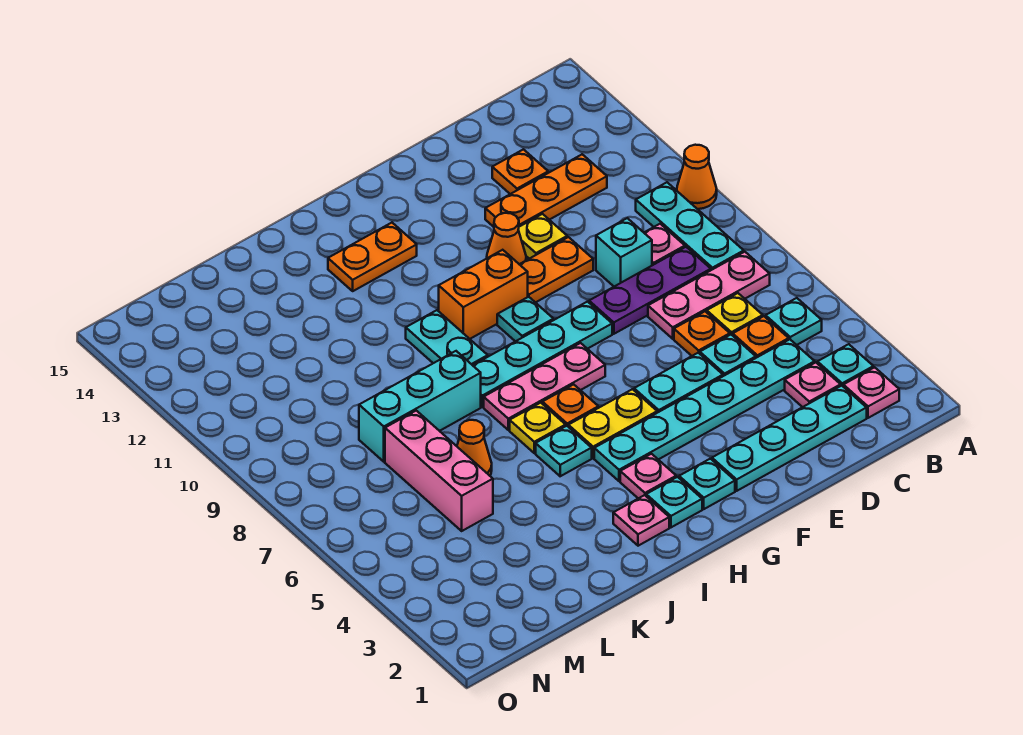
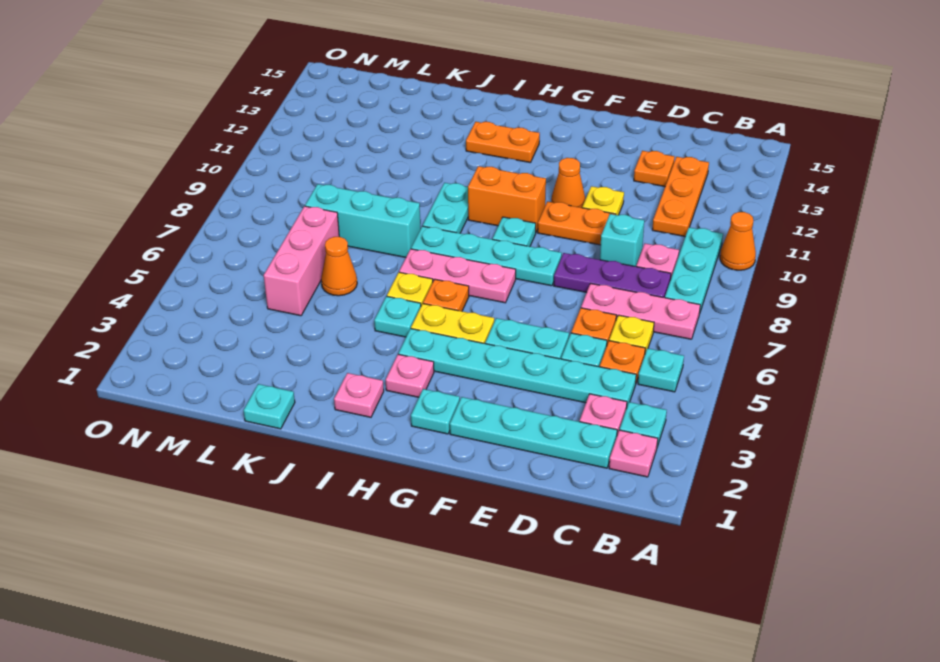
orange 1x3 plate [485,154,607,227] -> orange 1x3 plate turned to [652,157,709,236]
cyan 1x1 plate [646,477,702,527] -> cyan 1x1 plate moved to [243,384,295,429]

